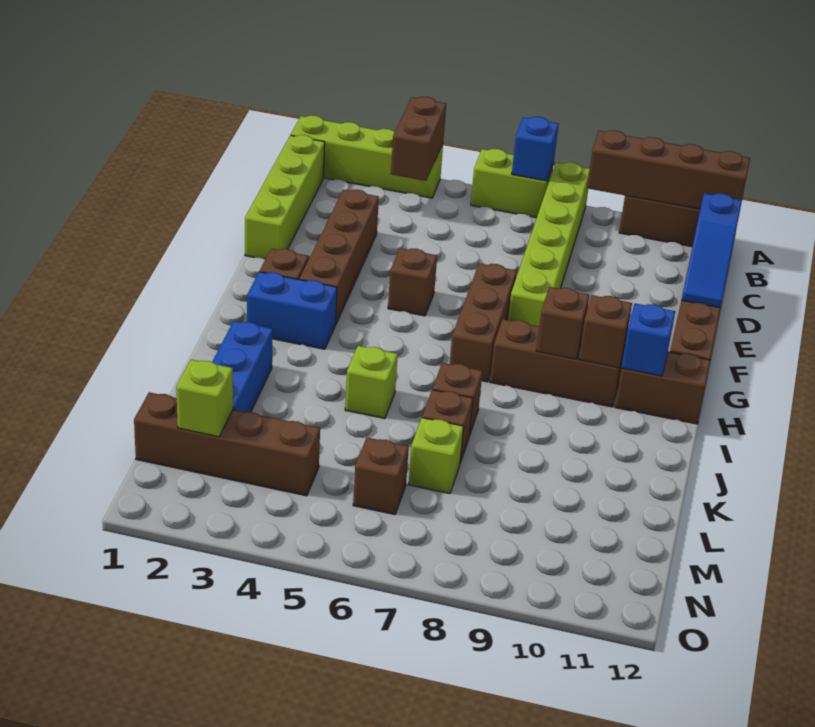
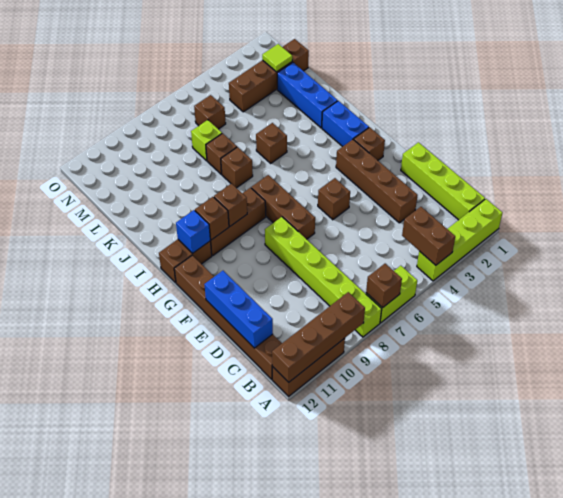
blue 1x1 brick [512,117,559,181] -> brown 1x1 brick [366,264,402,308]
blue 1x3 slope [682,193,742,308] -> blue 1x3 brick [204,271,273,348]
blue 1x2 brick [247,272,337,349] -> blue 1x2 brick turned to [322,101,369,147]
lime 1x1 brick [345,346,398,419] -> brown 1x1 brick [256,123,287,163]
lime 1x1 brick [176,359,233,437] -> lime 1x1 tile [262,44,292,72]

